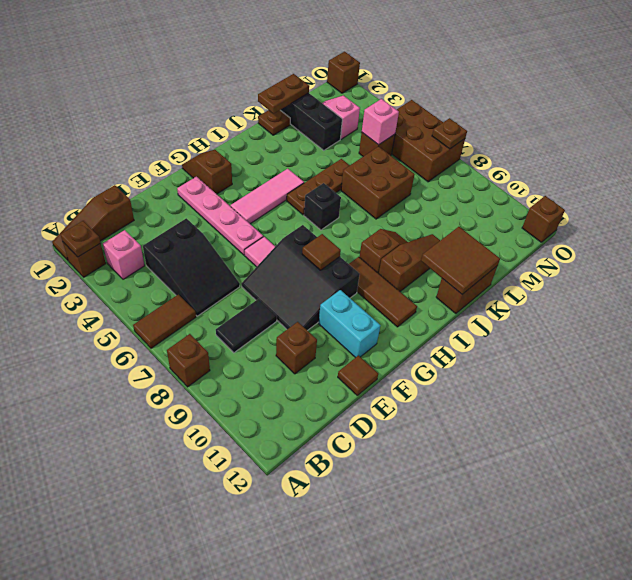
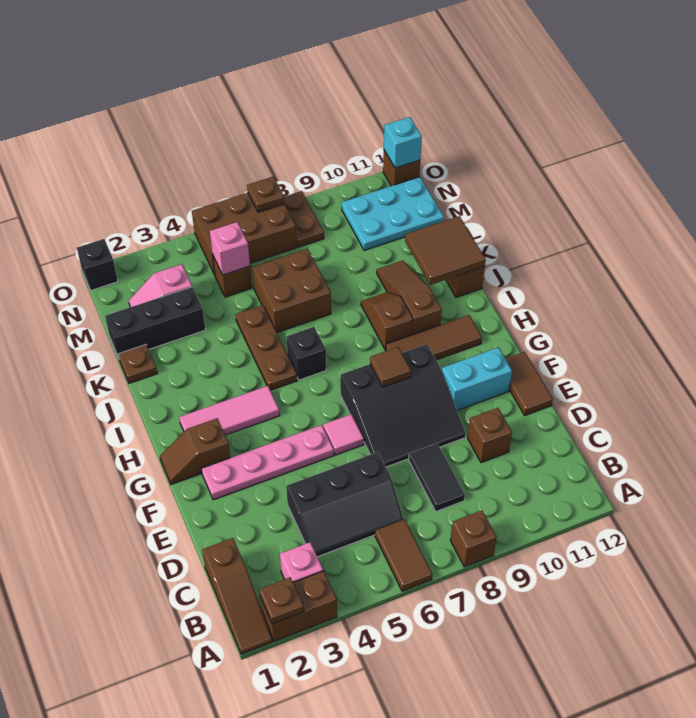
brown 1x1 brick [63,242,106,277] -> brown 1x2 brick [260,571,337,642]
black 2x3 slope [143,218,240,316] -> black 2x3 slope turned to [286,452,404,557]
brown 1x1 tile [338,355,378,395] -> brown 1x2 tile [506,352,553,415]
pink 1x3 tile [230,169,304,224] -> pink 1x3 tile turned to [179,386,280,435]
brown 1x2 plate [258,74,309,114] -> brown 1x2 plate moved to [284,191,324,247]
none -> cyan 2x3 plate [342,177,444,251]
brown 1x1 brick [327,52,360,93] -> black 1x1 brick [77,239,118,290]
none -> cyan 1x1 brick [384,117,422,168]

